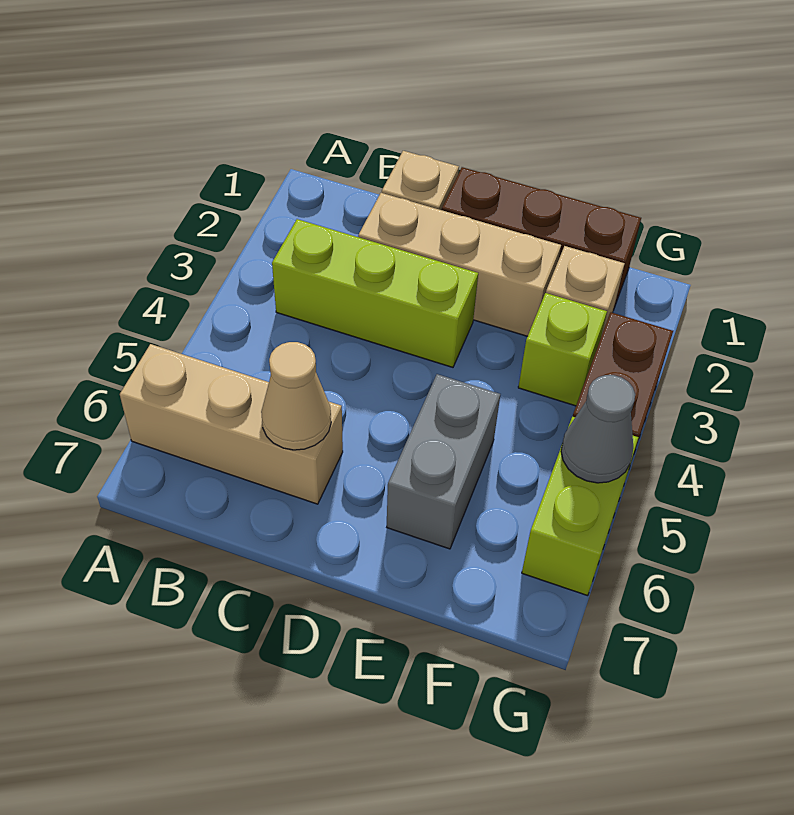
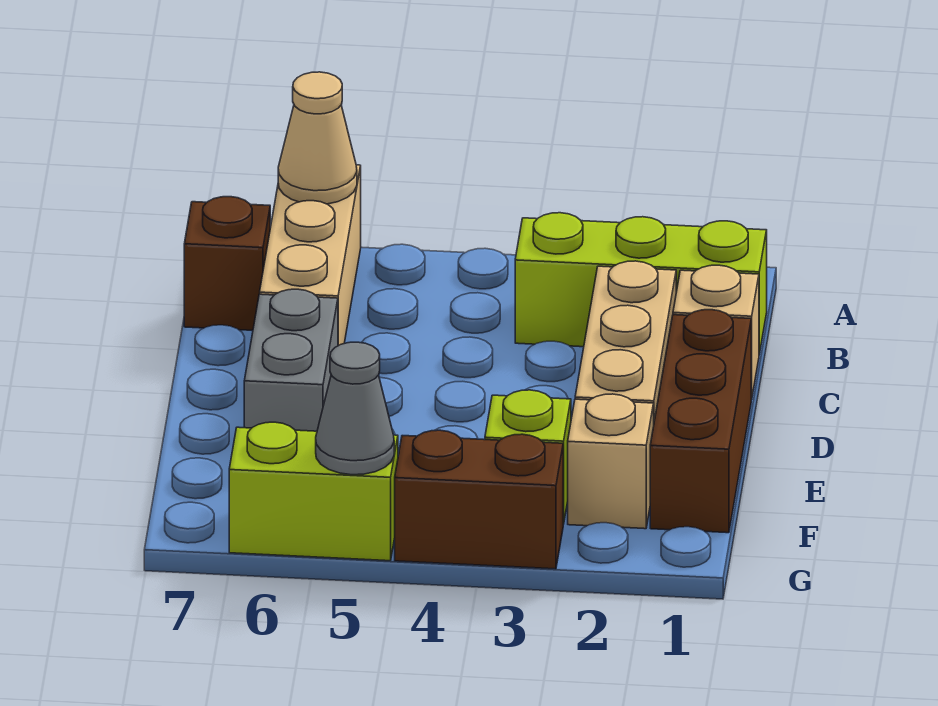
lime 1x3 brick [272,219,478,367] -> lime 1x3 brick turned to [515,213,767,354]
none -> brown 1x1 brick [184,197,270,330]
tan 1x1 cone [261,342,331,450] -> tan 1x1 cone moved to [278,72,357,204]
grey 1x2 brick [387,374,500,549] -> grey 1x2 brick turned to [244,289,338,431]

